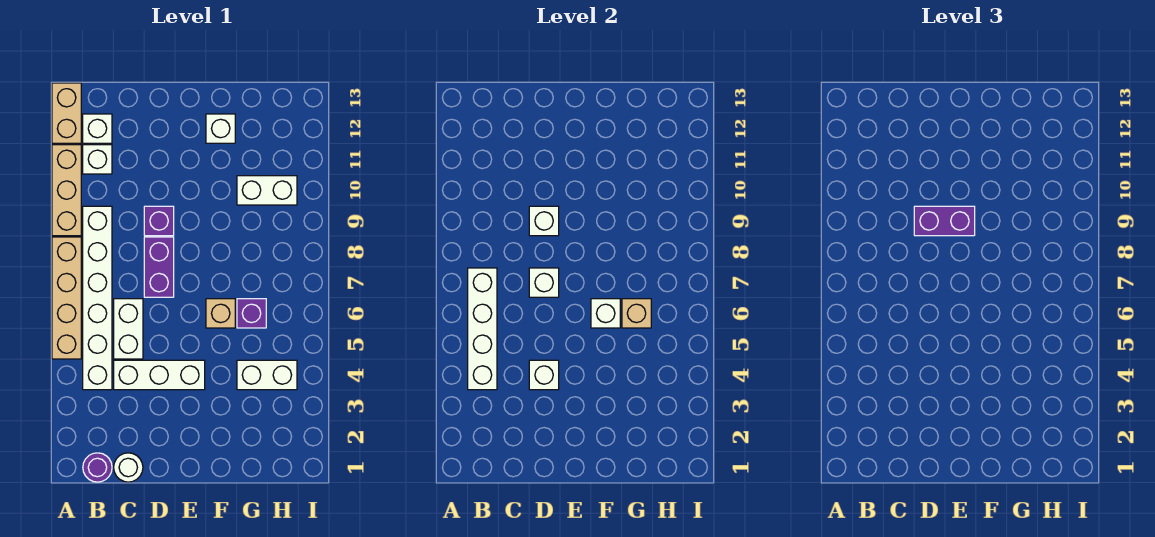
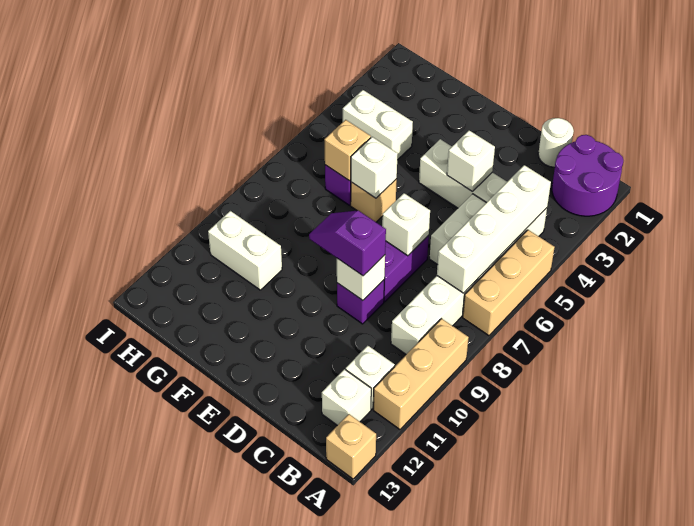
tan 1x4 brick [52,237,81,359] -> tan 1x3 brick [463,230,555,336]
tan 1x2 brick [52,83,81,143] -> tan 1x1 brick [326,414,376,479]
purple 1x1 round brick [83,453,112,482] -> purple 2x2 round brick [552,135,623,216]
purple 1x2 brick [914,206,975,236] -> purple 1x2 slope [309,211,386,276]
white 1x1 brick [206,114,235,143] -> none

